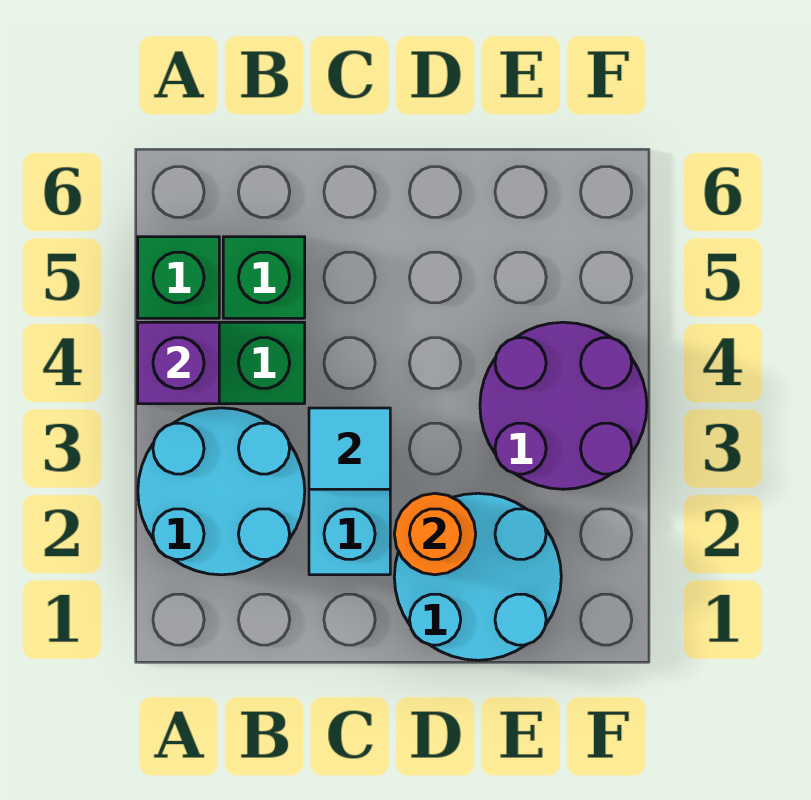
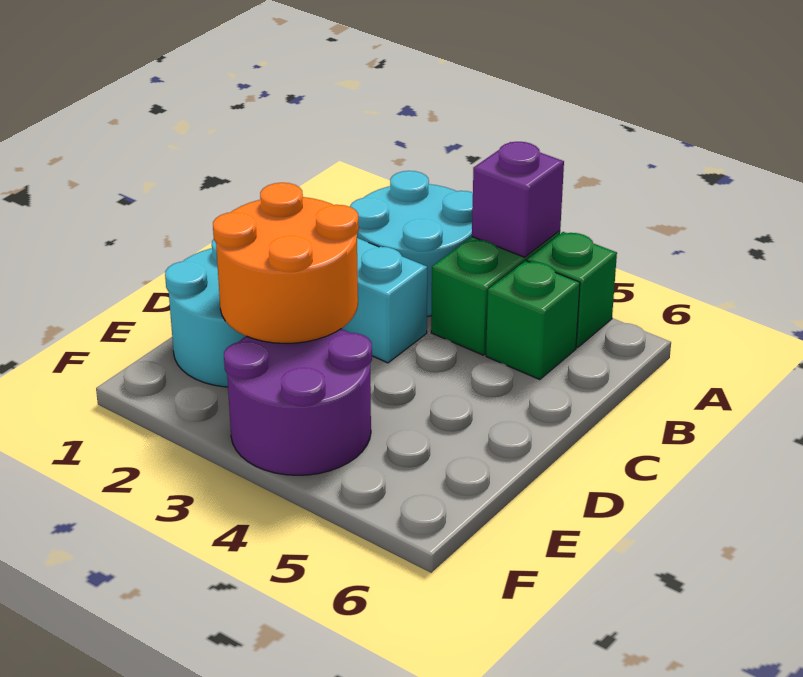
cyan 1x1 tile [309,408,390,489] -> none
orange 1x1 round brick [394,493,476,575] -> orange 2x2 round brick [213,183,359,343]

